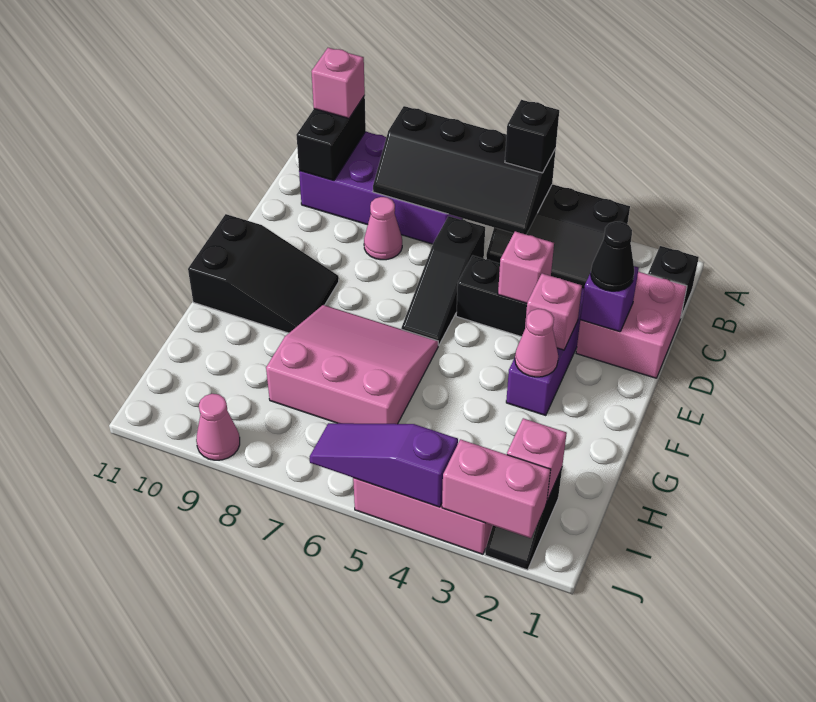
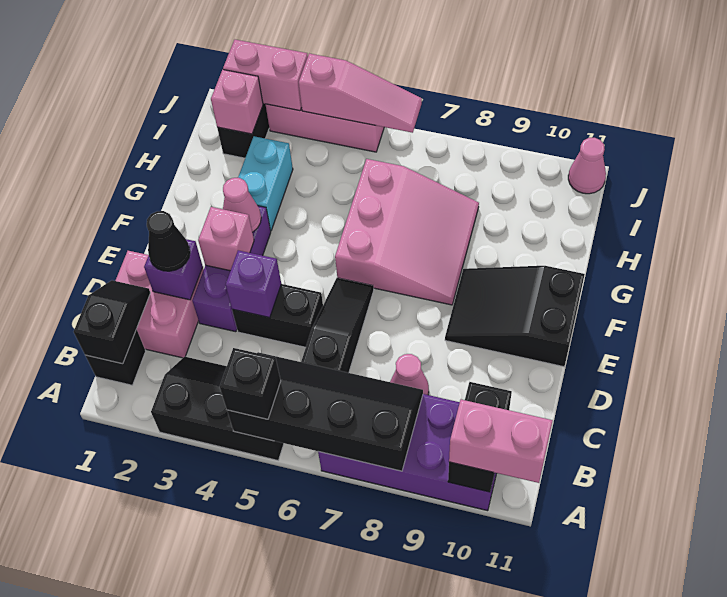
pink 1x1 brick [311,48,365,118] -> pink 1x2 brick [449,400,553,483]
none -> black 1x2 slope [74,280,150,364]
pink 1x1 brick [498,231,554,303] -> purple 1x1 brick [226,250,281,318]
pink 3x3 slope [266,305,438,424] -> pink 3x3 slope turned to [335,159,479,305]
none -> cyan 1x2 brick [238,136,293,231]
purple 1x3 slope [310,423,458,507] -> pink 1x3 slope [299,54,422,133]
pink 1x1 cone [196,394,240,460] -> pink 1x1 cone moved to [568,138,606,194]

